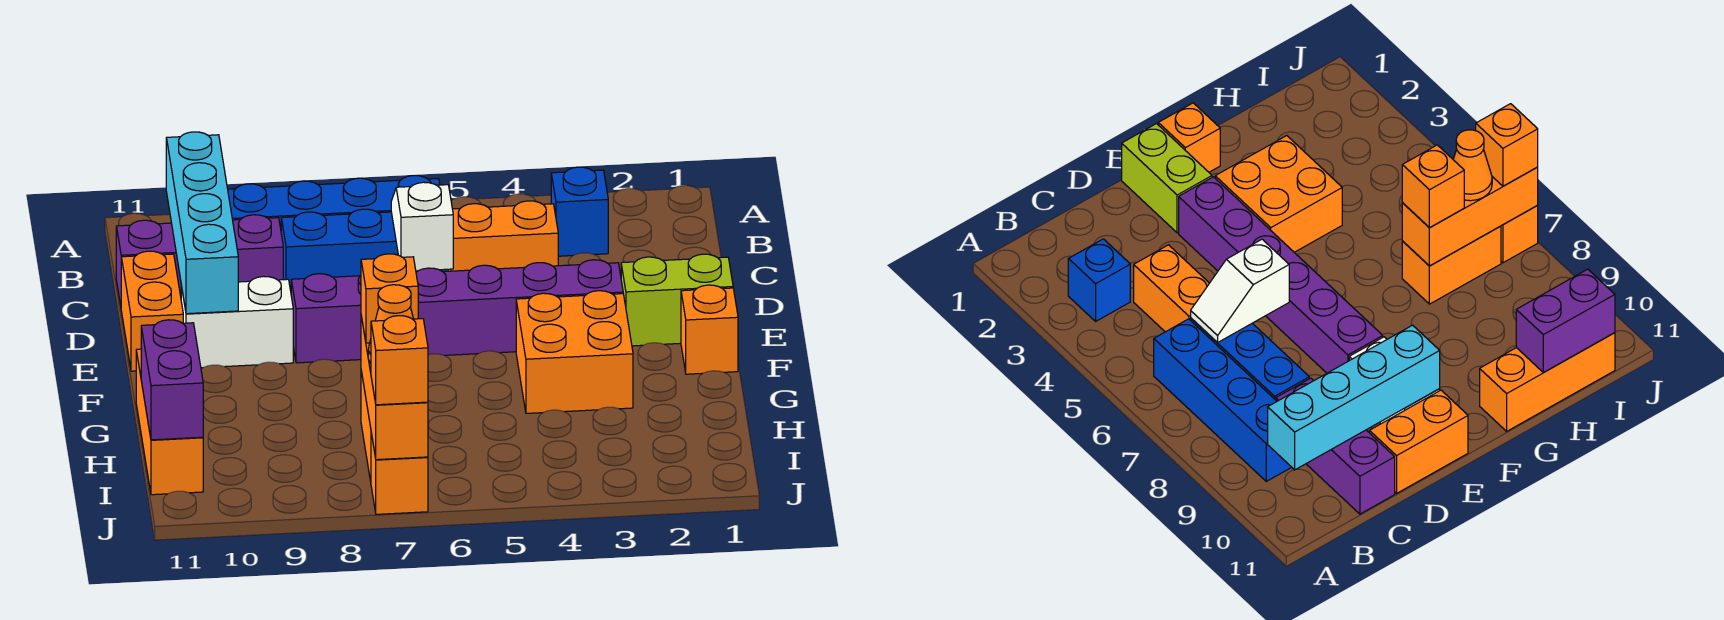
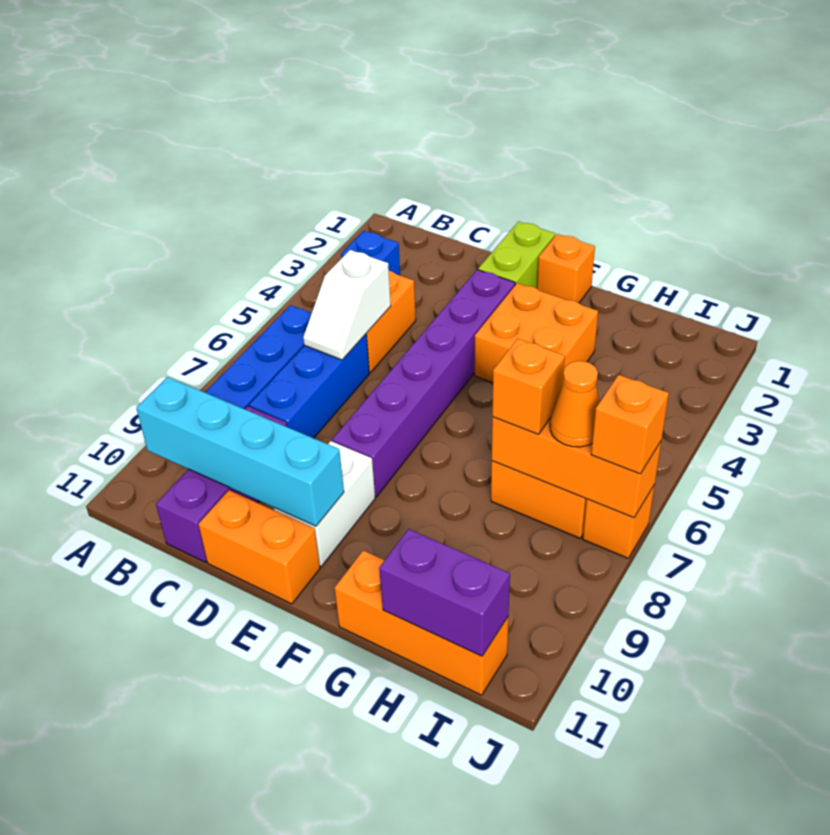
white 1x2 slope [391,182,453,271] -> white 1x2 slope turned to [303,250,391,360]

